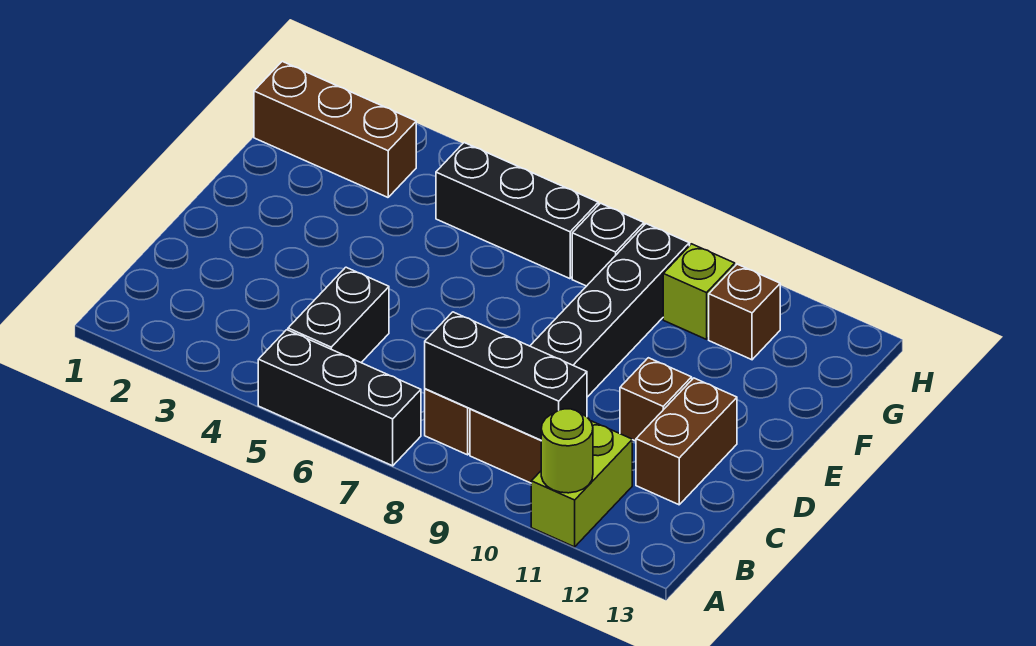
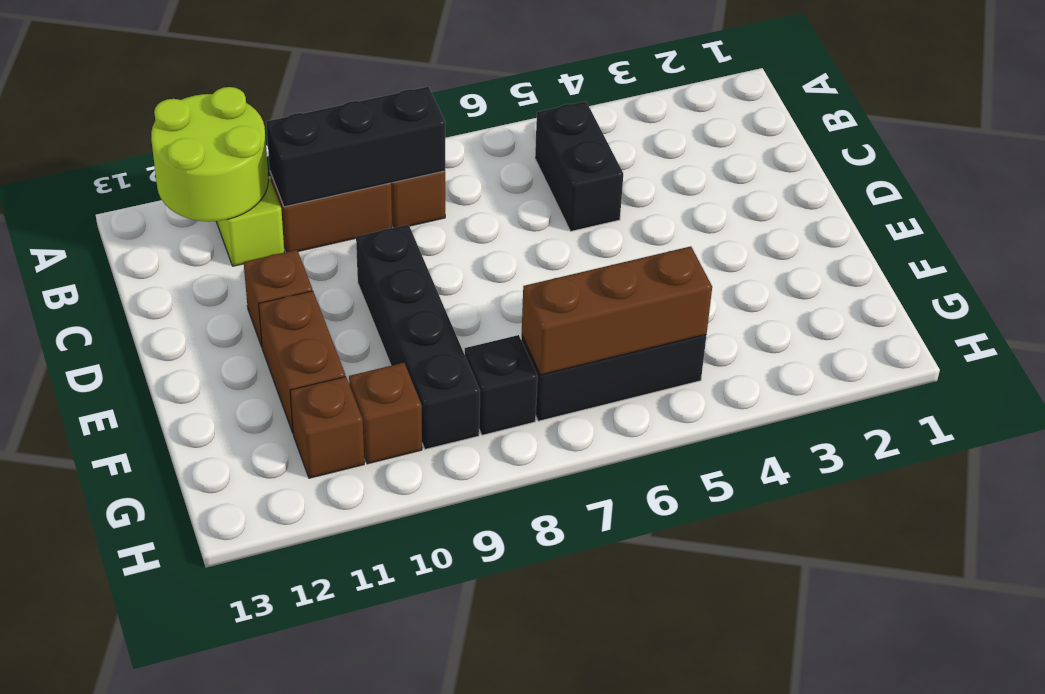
black 1x3 brick [258,330,421,466] -> none
lime 1x1 round brick [541,409,593,493] -> lime 2x2 round brick [151,87,268,222]
brown 1x2 brick [636,378,737,505] -> brown 1x2 brick moved to [259,291,345,433]
brown 1x3 brick [254,61,416,197] -> brown 1x3 brick moved to [522,246,712,375]
lime 1x1 brick [663,244,735,339] -> brown 1x1 brick [349,363,422,464]

